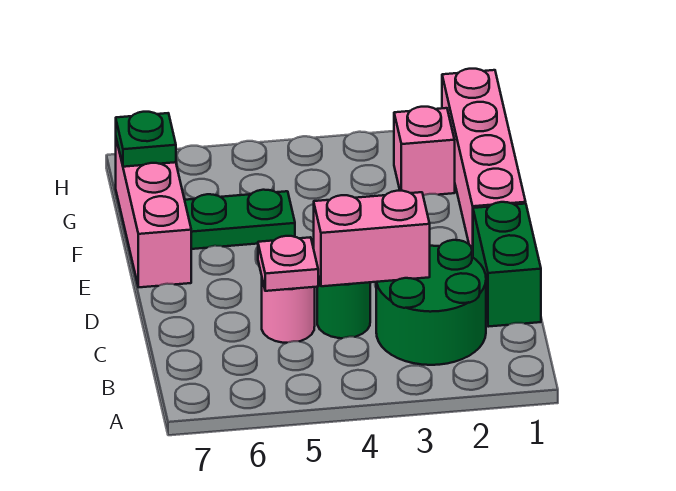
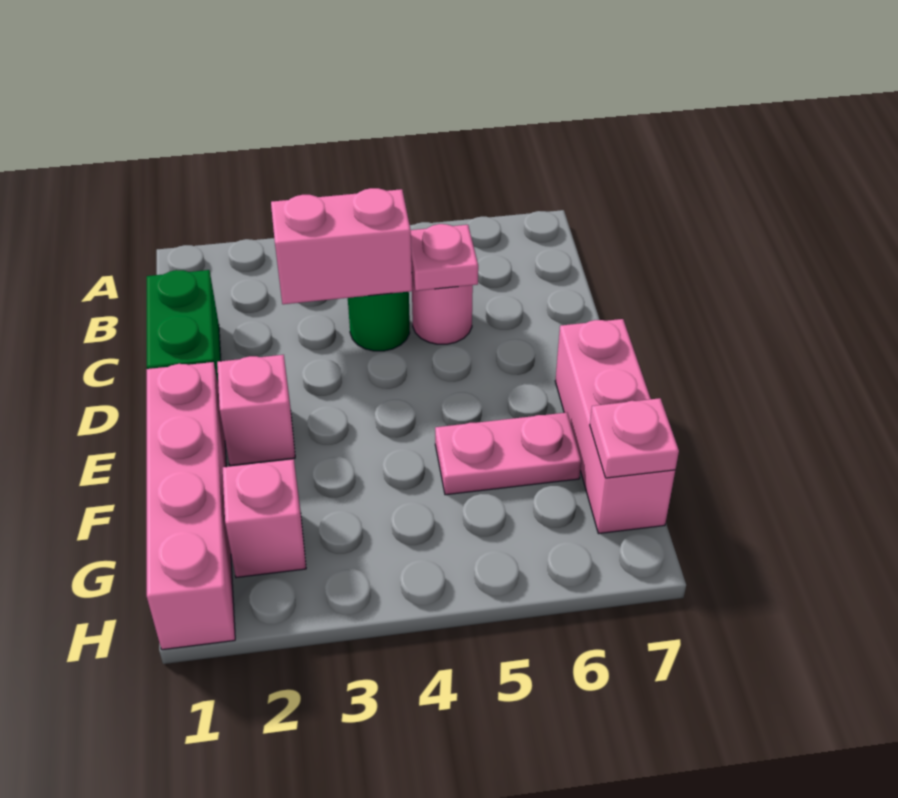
green 2x2 round brick [376,240,486,365] -> none
none -> pink 1x1 brick [217,355,295,466]
green 1x2 plate [185,190,295,249] -> pink 1x2 plate [435,413,581,495]
green 1x1 plate [116,112,176,167] -> pink 1x1 plate [590,398,679,478]

